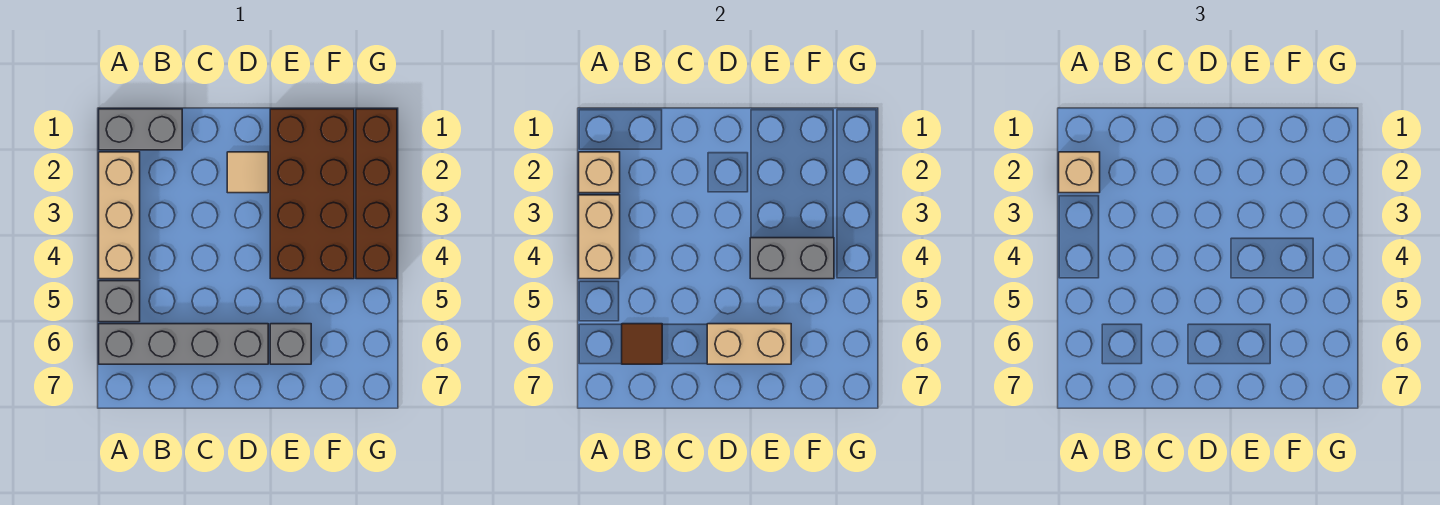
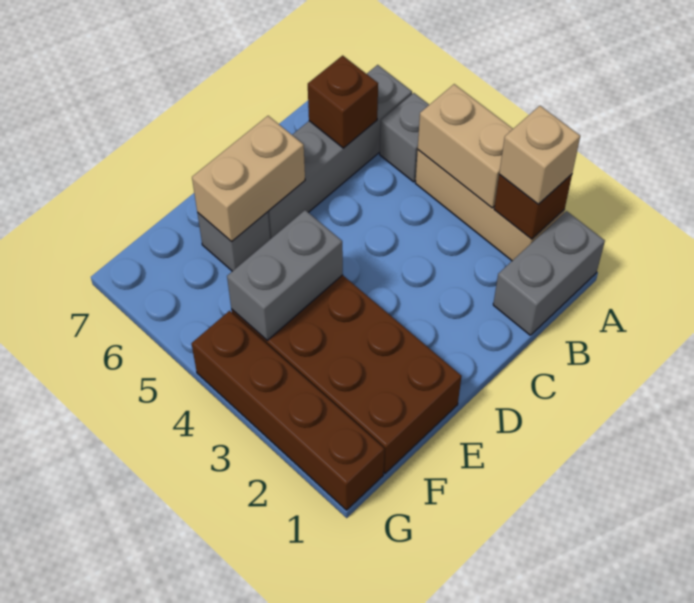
tan 1x1 brick [579,152,620,193] -> brown 1x1 brick [494,174,572,239]
brown 1x1 tile [622,324,662,364] -> brown 1x1 brick [308,56,378,148]
tan 1x1 tile [227,152,268,193] -> none

